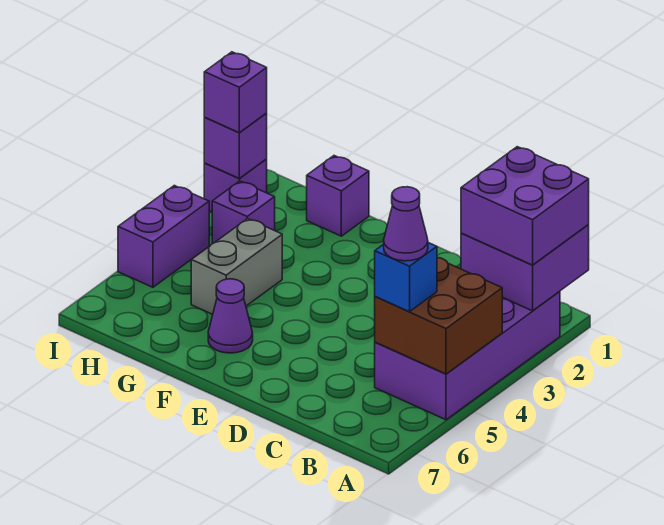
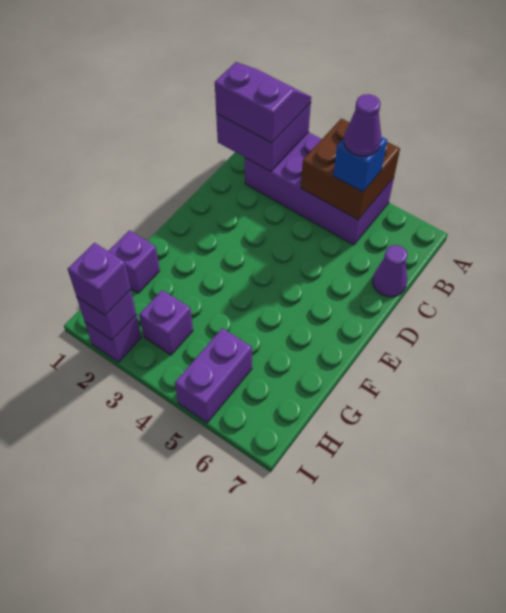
purple 2x2 brick [461,147,589,265] -> purple 2x2 slope [215,62,311,143]
purple 1x1 cone [208,279,253,353] -> purple 1x1 cone moved to [373,245,408,297]
grey 1x2 brick [191,219,282,314] -> none
purple 1x2 brick [118,185,209,287] -> purple 1x2 brick turned to [175,328,252,423]

